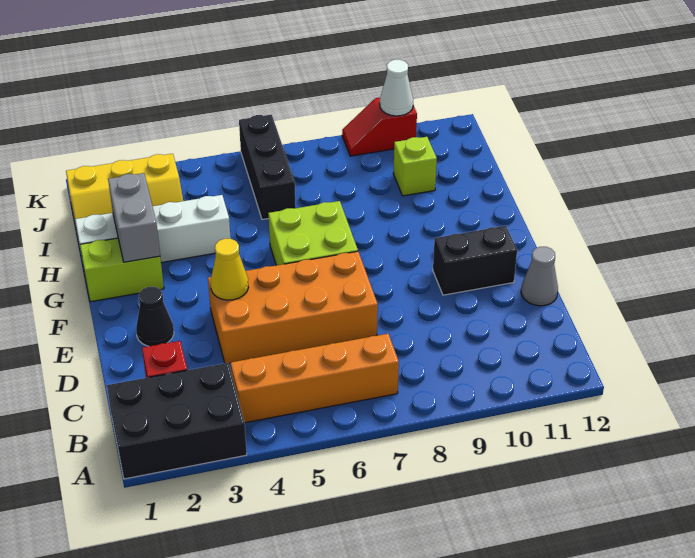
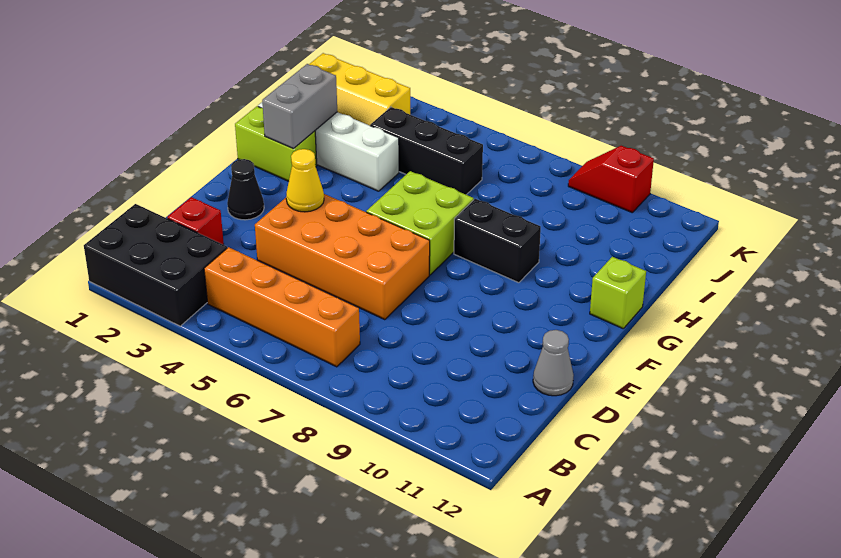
black 1x2 brick [433,226,517,295] -> black 1x2 brick moved to [454,199,541,283]
black 1x3 brick [239,115,296,220] -> black 1x3 brick turned to [370,107,483,195]
lime 1x1 brick [393,137,437,196] -> lime 1x1 brick moved to [590,257,646,328]
white 1x1 cone [380,60,413,116] -> none

